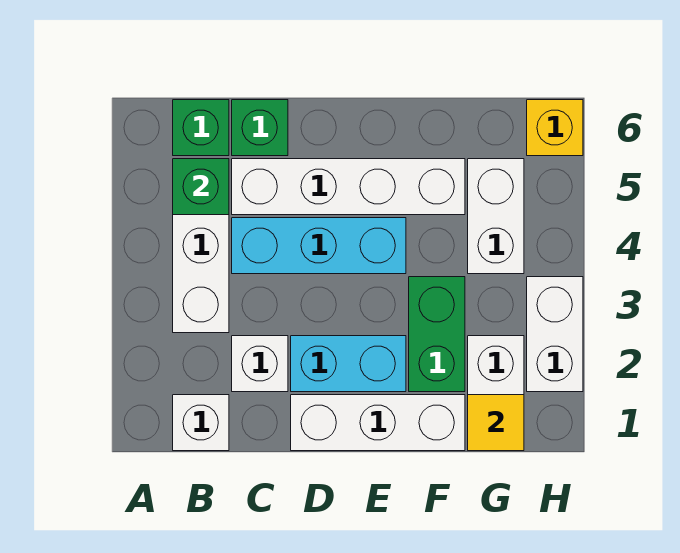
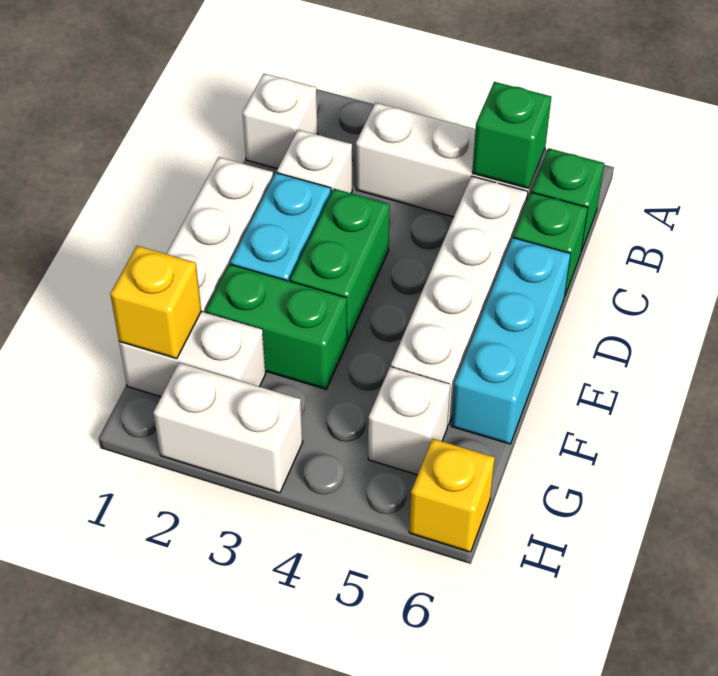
cyan 1x3 brick [232,218,406,274] -> cyan 1x3 brick moved to [451,238,571,444]
none -> green 1x2 brick [290,189,390,340]
yellow 1x1 tile [468,395,524,451] -> yellow 1x1 brick [110,246,201,359]
white 1x2 brick [468,159,524,274] -> white 1x1 brick [368,367,450,475]

